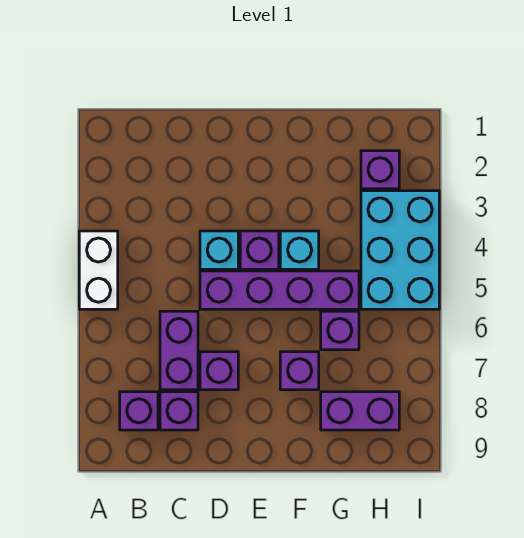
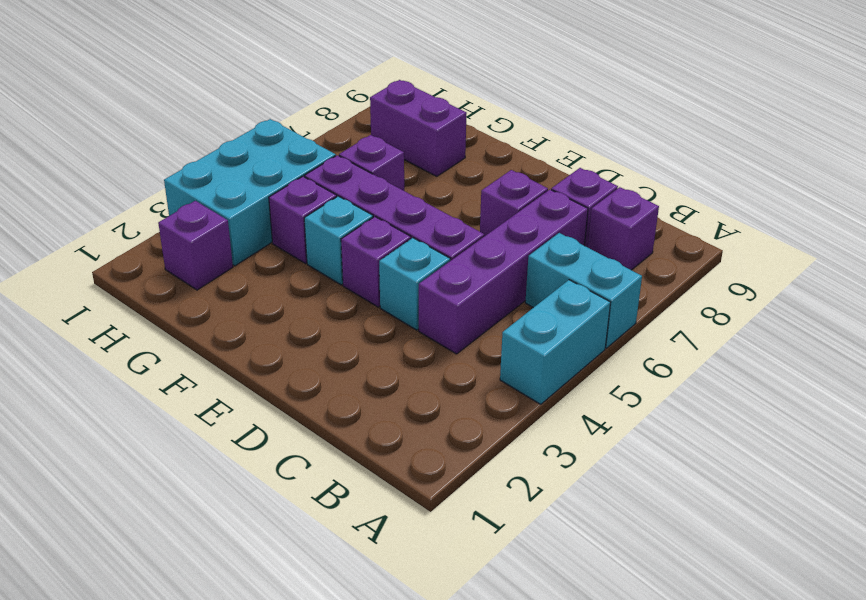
white 1x2 brick [79,231,118,309] -> cyan 1x2 brick [500,280,611,404]
none -> cyan 1x2 brick [525,233,642,348]
purple 1x2 brick [160,311,198,390] -> purple 1x4 brick [419,190,588,354]
purple 1x1 brick [280,352,319,390] -> purple 1x1 brick moved to [269,177,337,263]

